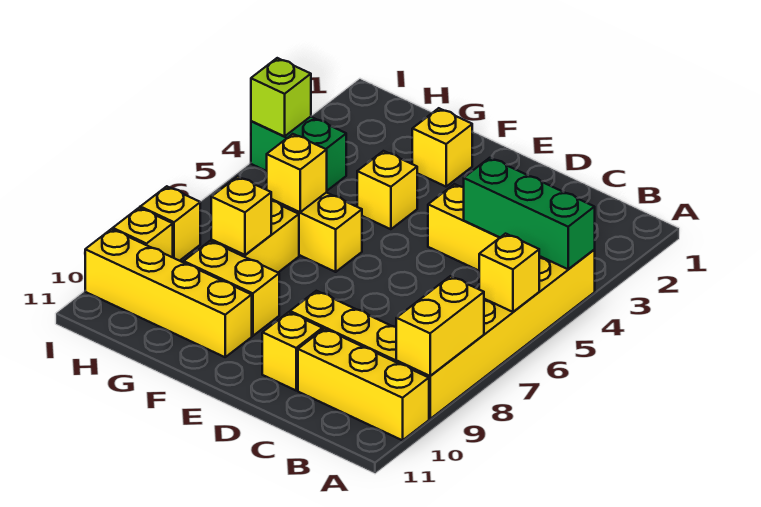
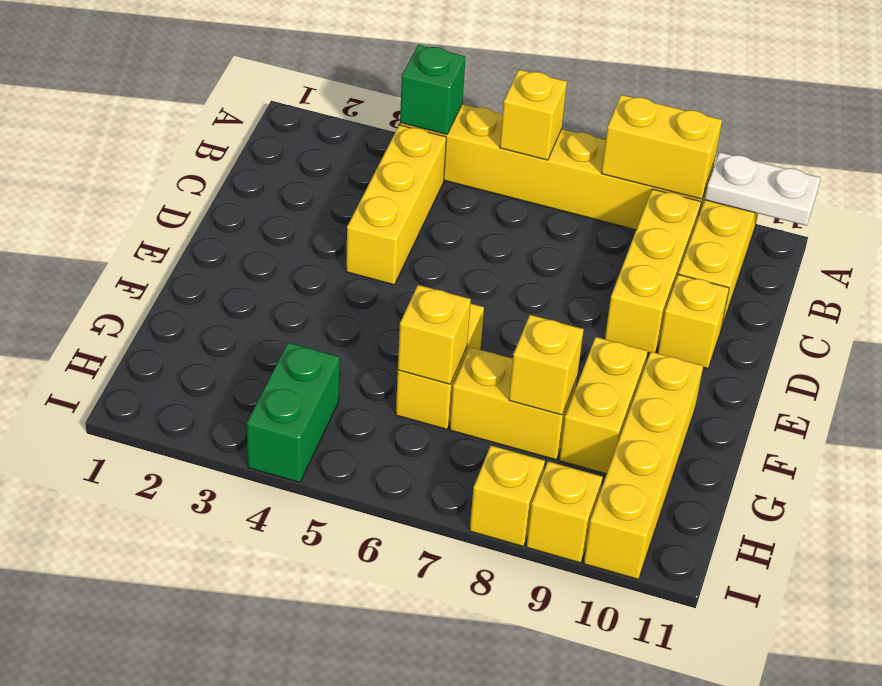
green 1x3 brick [464,158,595,269] -> green 1x1 brick [400,45,466,135]
none -> white 1x2 plate [705,152,821,226]
yellow 1x1 brick [412,108,472,187] -> none
yellow 1x1 brick [357,151,417,229] -> none
lime 1x1 brick [251,58,311,136] -> none

